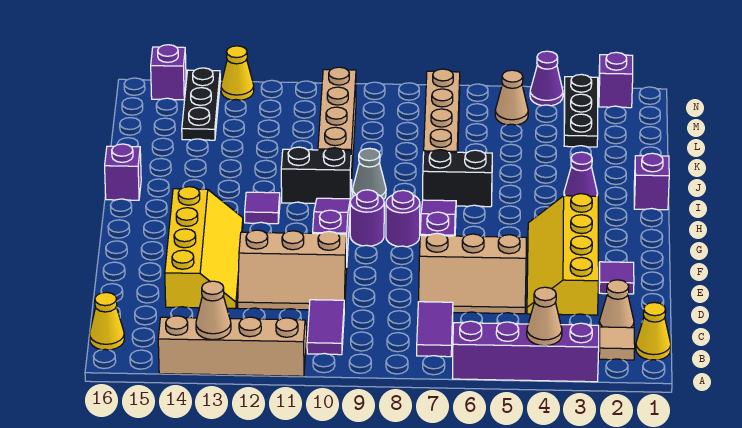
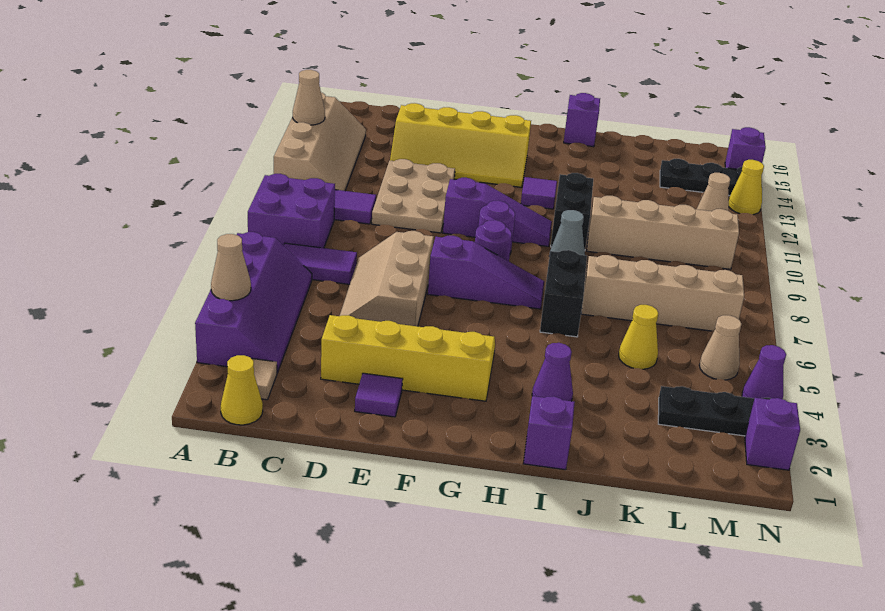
none -> purple 2x2 brick [248,174,335,248]
yellow 1x1 cone [90,292,124,350] -> yellow 1x1 cone moved to [619,305,658,369]
tan 1x1 cone [599,280,634,328] -> tan 1x1 cone moved to [697,173,730,211]
tan 2x3 slope [238,230,347,310] -> tan 2x3 plate [372,159,455,233]

